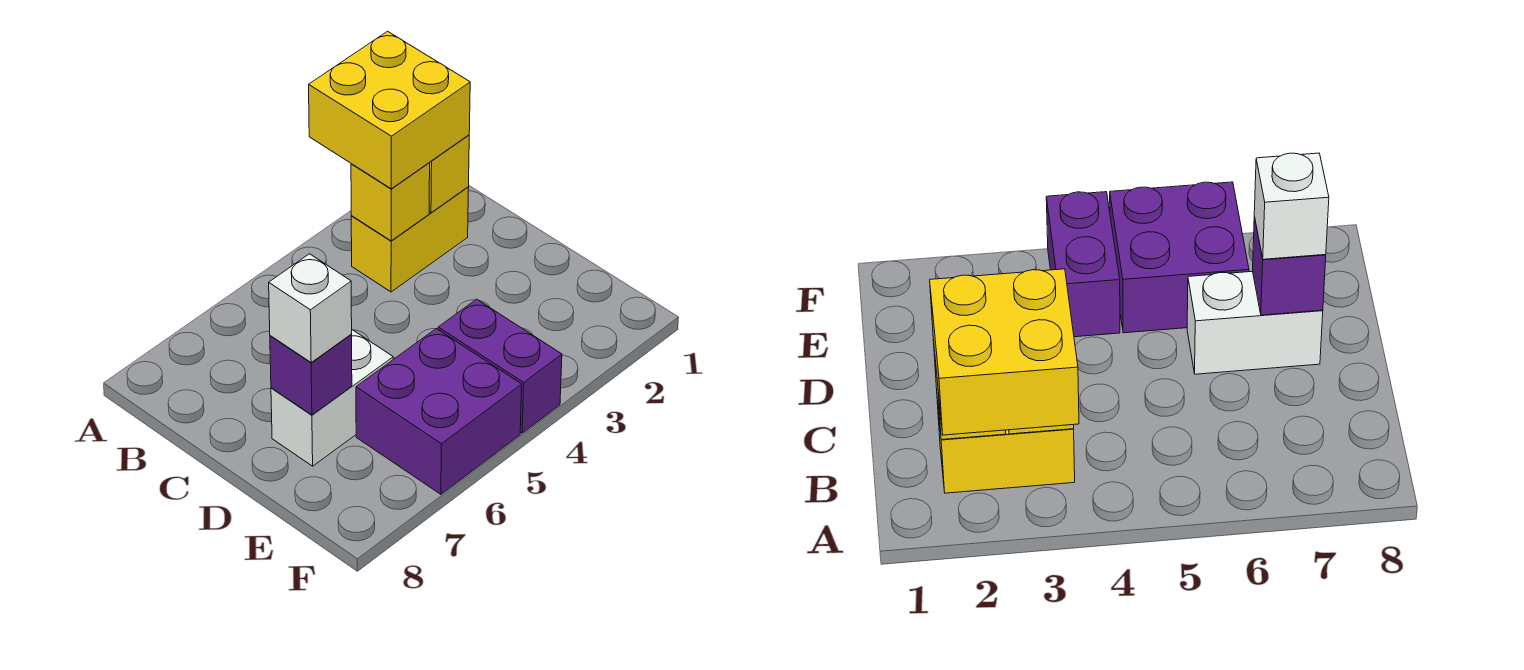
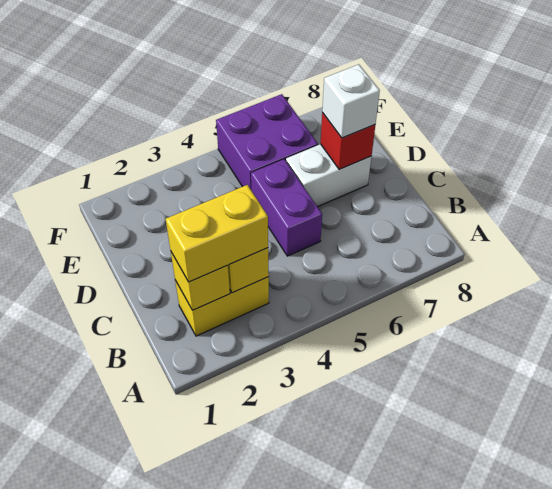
yellow 2x2 brick [309,31,470,189] -> yellow 1x2 brick [166,185,268,282]
purple 1x1 brick [270,335,352,415] -> red 1x1 brick [320,113,375,169]
purple 1x2 brick [438,299,562,433] -> purple 1x2 brick moved to [251,159,322,256]

